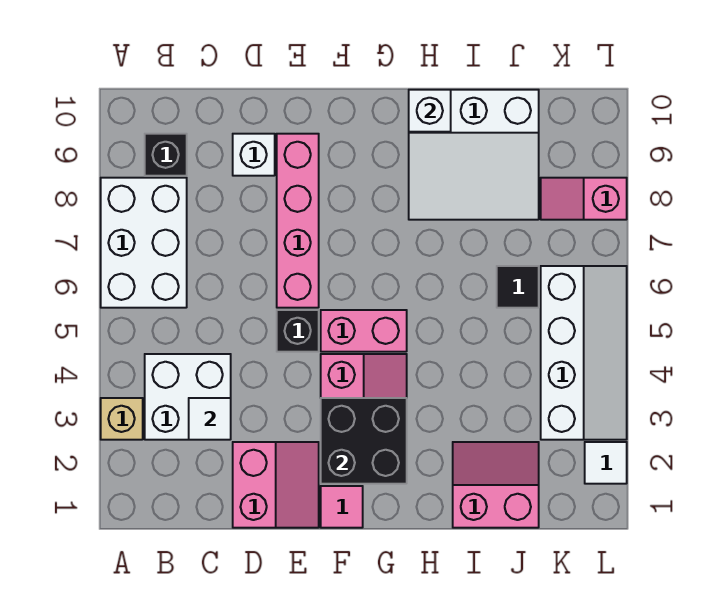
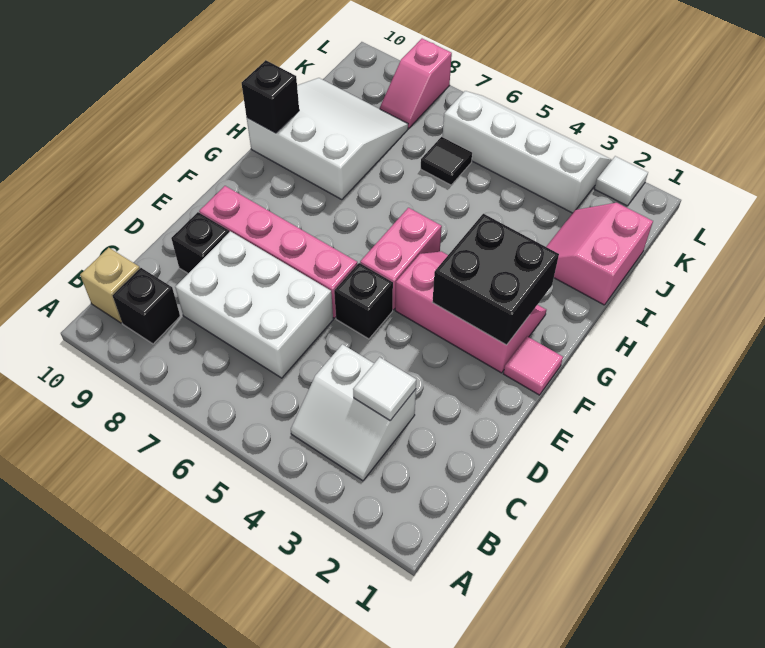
tan 1x1 brick [101,398,143,440] -> tan 1x1 brick moved to [80,248,140,323]
white 2x3 brick [101,178,187,308] -> white 2x3 brick moved to [175,231,333,378]
white 2x2 brick [145,354,231,440] -> white 2x2 slope [291,344,416,481]
pink 2x2 slope [233,442,319,528] -> none
white 1x1 brick [233,134,275,176] -> black 1x1 brick [171,212,229,273]
white 3x3 slope [409,90,539,220] -> white 3x3 slope turned to [247,78,408,200]
white 1x1 brick [409,90,451,132] -> black 1x1 brick [242,60,299,133]

